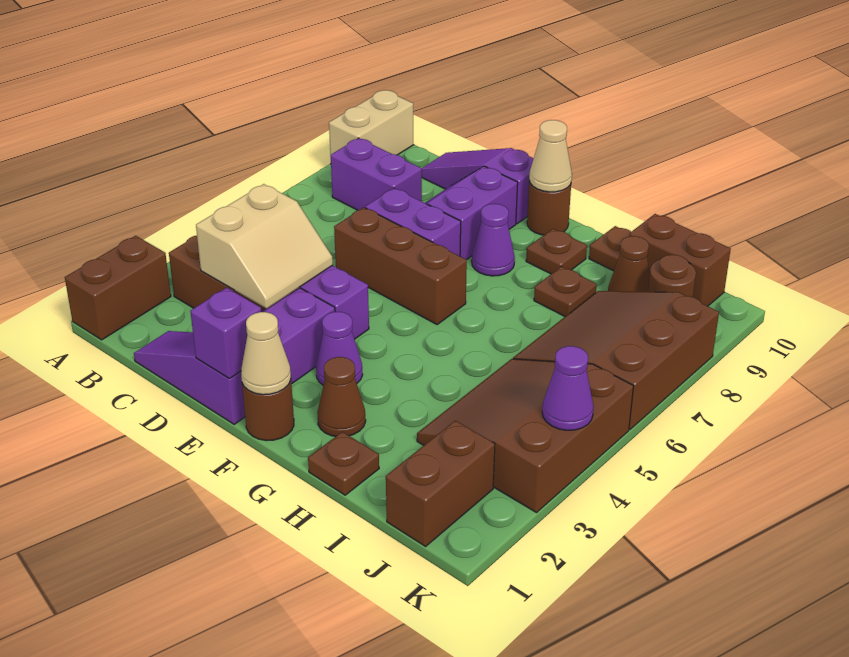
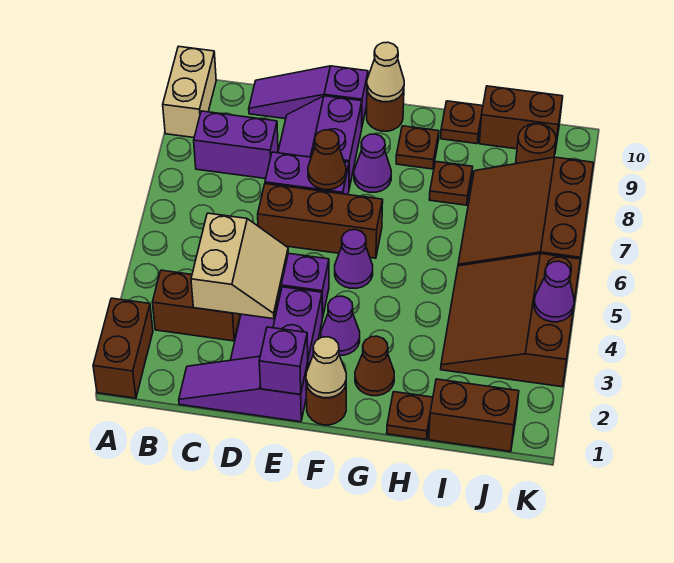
none -> purple 1x1 cone [335,230,373,288]
brown 1x1 cone [608,236,650,292] -> brown 1x1 cone moved to [308,130,346,190]
brown 1x2 brick [386,421,495,546] -> brown 1x2 brick turned to [429,379,519,452]

